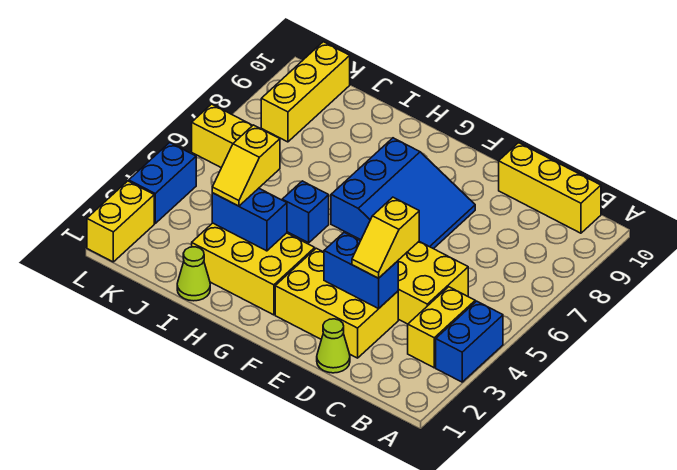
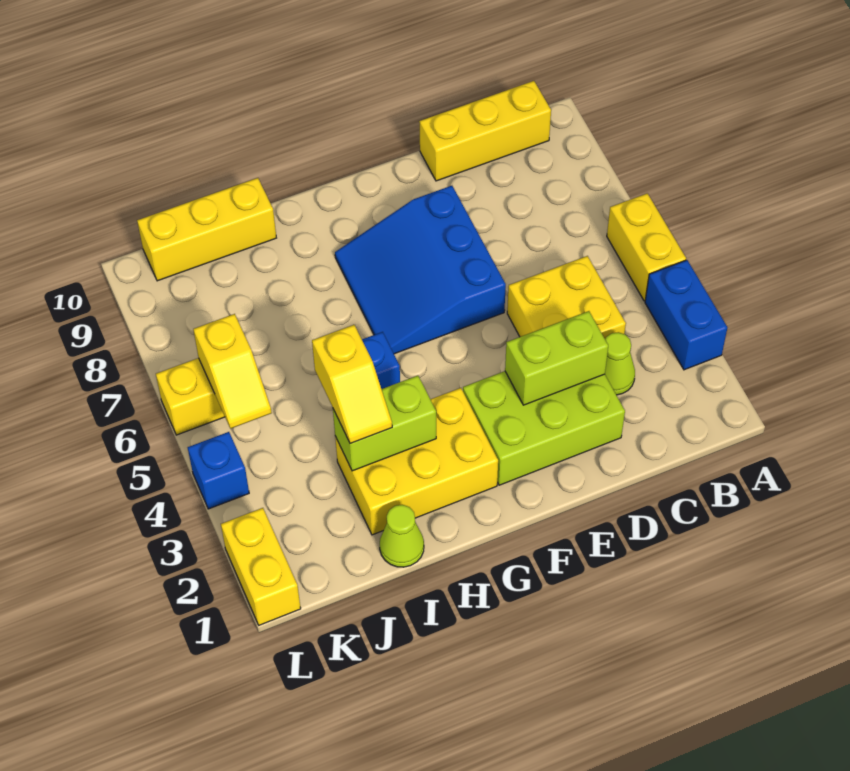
yellow 1x2 brick [408,287,475,368] -> yellow 1x2 brick moved to [607,193,686,301]
lime 1x1 cone [317,319,350,373] -> lime 1x1 cone moved to [605,332,635,395]
yellow 2x3 brick [275,248,398,358] -> lime 2x3 brick [463,371,625,485]
blue 1x2 brick [324,232,398,309] -> lime 1x2 brick [505,311,608,405]
yellow 1x2 slope [352,197,419,278] -> yellow 1x2 slope moved to [193,314,272,429]
blue 3x3 slope [331,138,475,249] -> blue 3x3 slope turned to [335,186,506,354]
blue 1x2 brick [212,188,287,251] -> lime 1x2 brick [333,376,436,471]
yellow 1x3 brick [261,42,350,142] -> yellow 1x3 brick turned to [137,178,276,281]
blue 1x2 brick [129,143,196,223] -> blue 1x1 brick [188,432,249,509]

